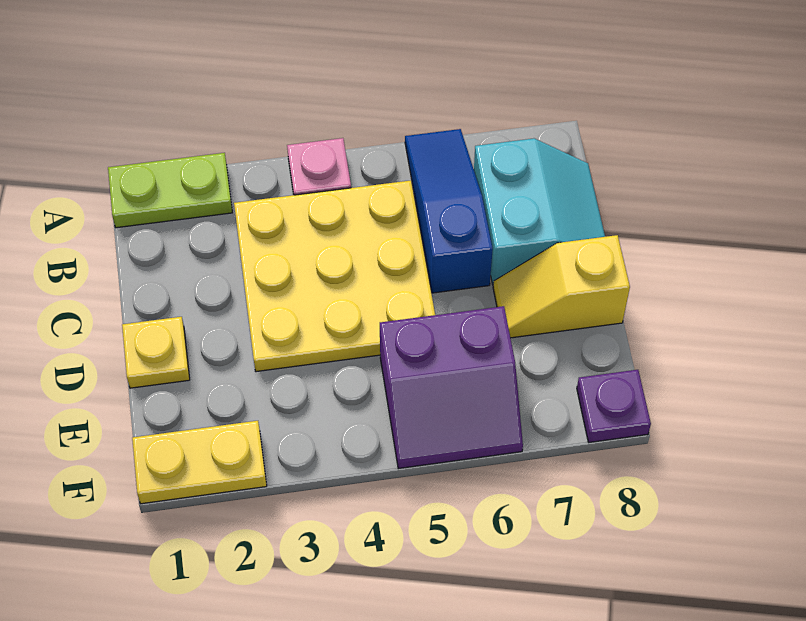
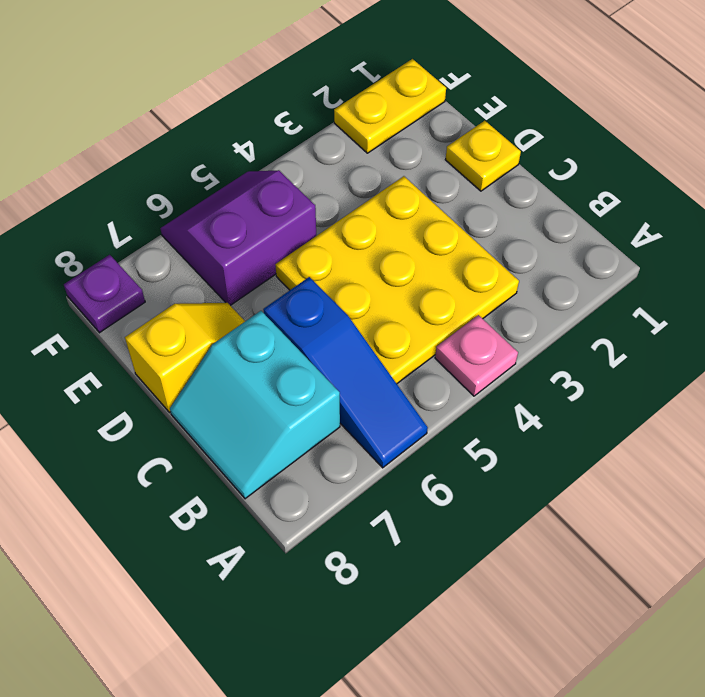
lime 1x2 plate [108,153,232,228] -> none

